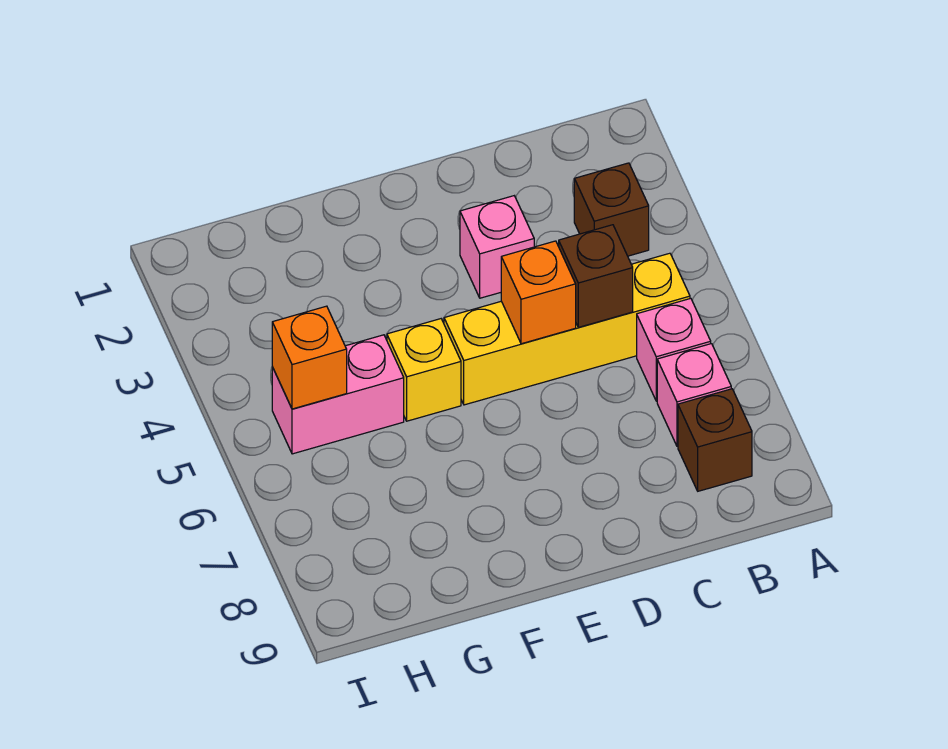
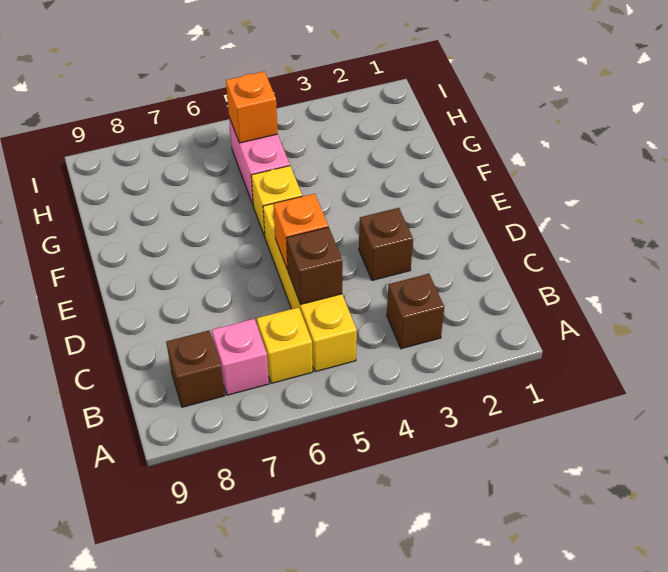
pink 1x1 brick [637,298,711,401] -> yellow 1x1 brick [257,307,313,383]
pink 1x1 brick [460,196,534,298] -> brown 1x1 brick [359,208,413,280]

